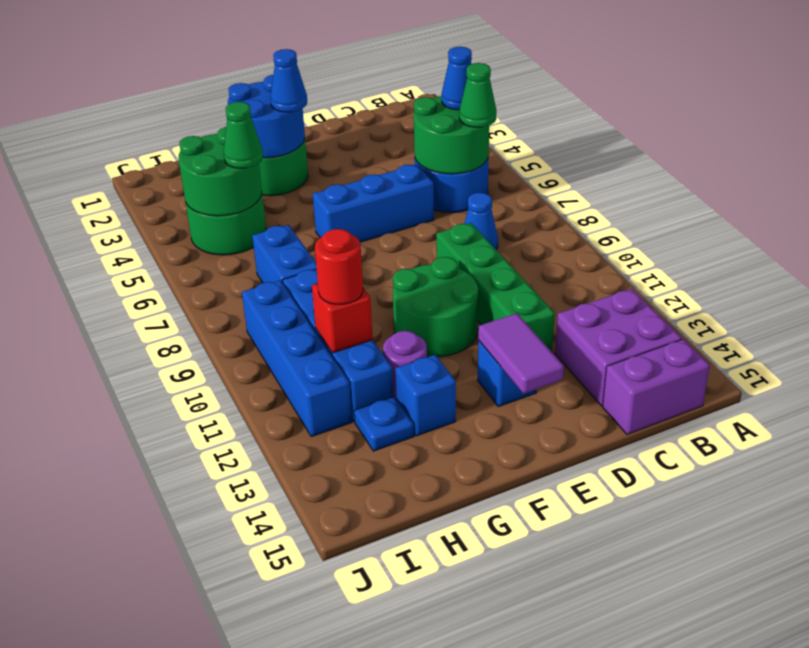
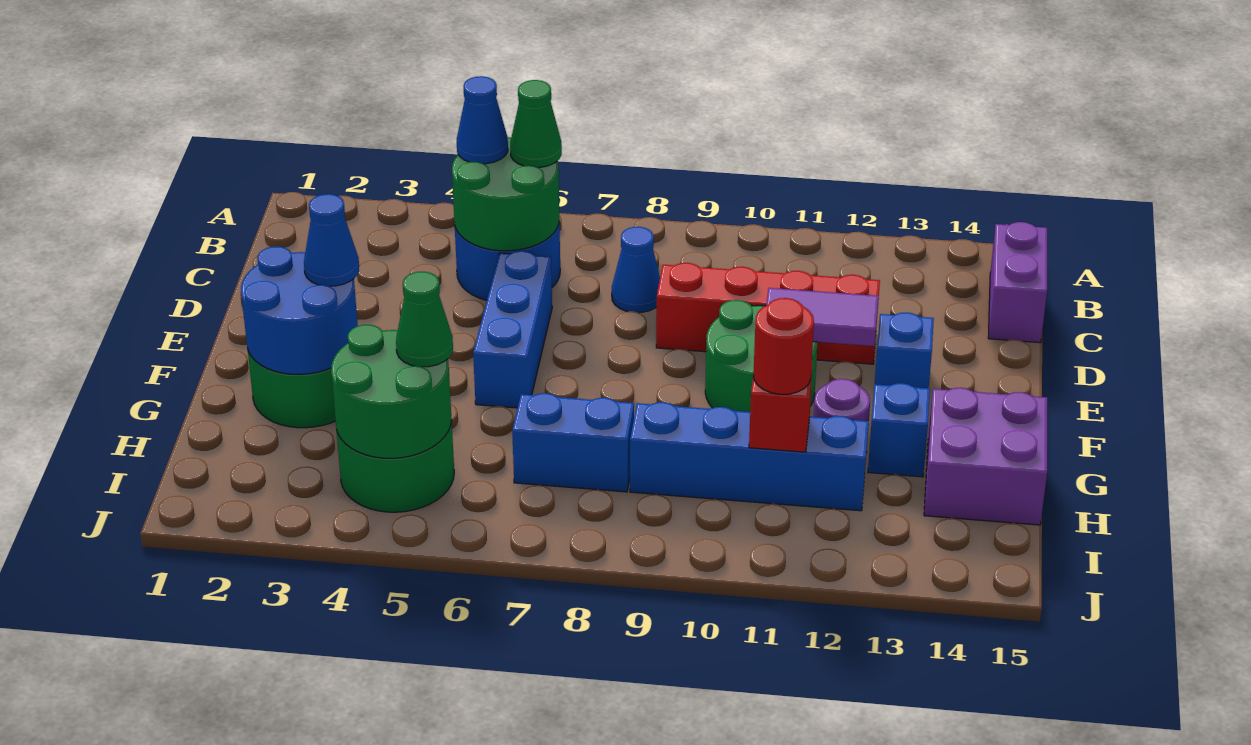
purple 2x2 brick [555,289,682,406] -> purple 2x2 brick moved to [924,388,1047,525]
green 1x4 brick [436,223,555,352] -> red 1x4 brick [656,263,880,364]
purple 1x2 tile [478,313,564,394] -> purple 1x2 tile moved to [766,288,879,346]
blue 1x1 plate [354,397,414,451] -> none
blue 1x4 brick [242,280,352,437] -> none

